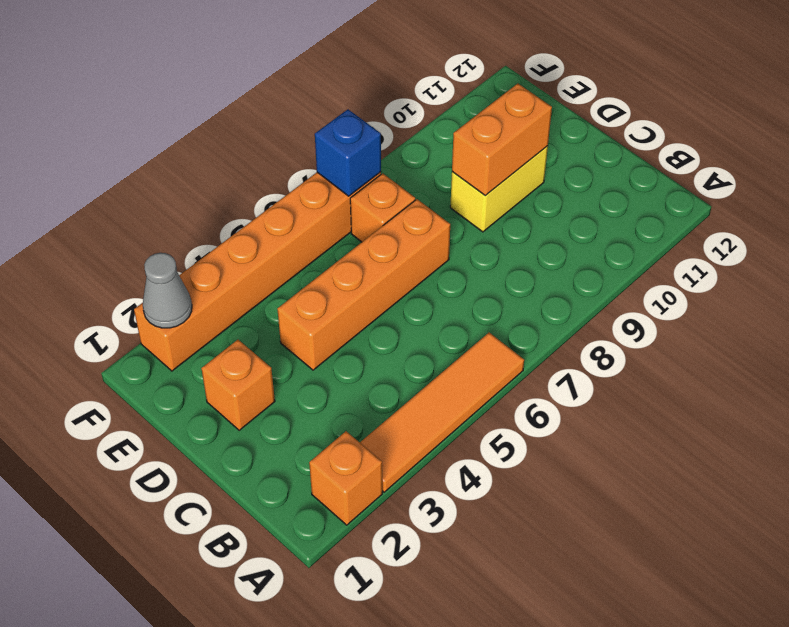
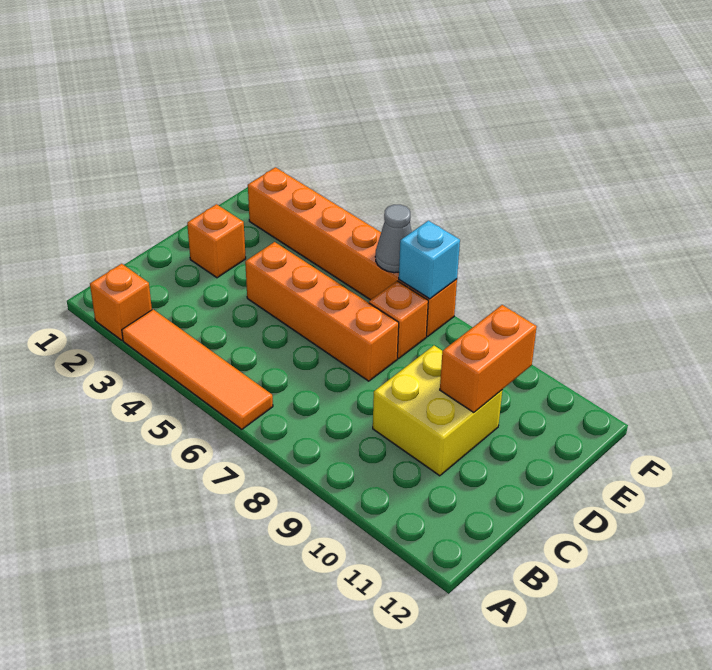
yellow 1x2 brick [450,146,548,232] -> yellow 2x2 brick [373,346,502,476]
orange 1x2 brick [452,84,552,196] -> orange 1x2 brick turned to [440,305,537,412]
grey 1x1 cone [143,253,192,328] -> grey 1x1 cone moved to [375,205,412,273]
blue 1x1 brick [315,109,381,196] -> cyan 1x1 brick [399,221,460,299]

